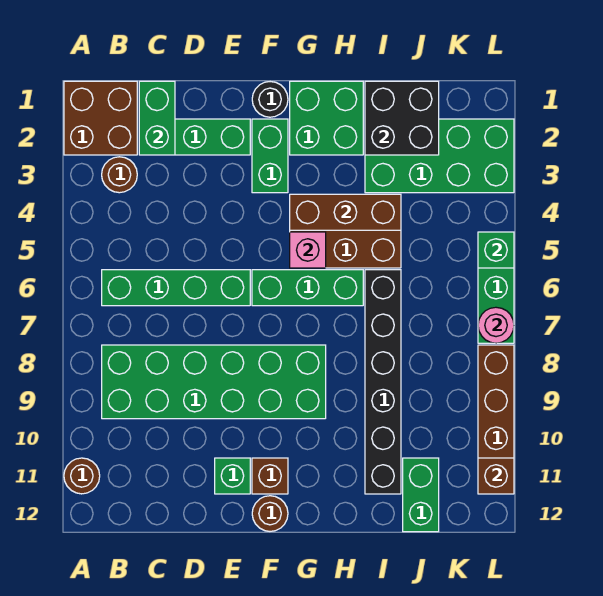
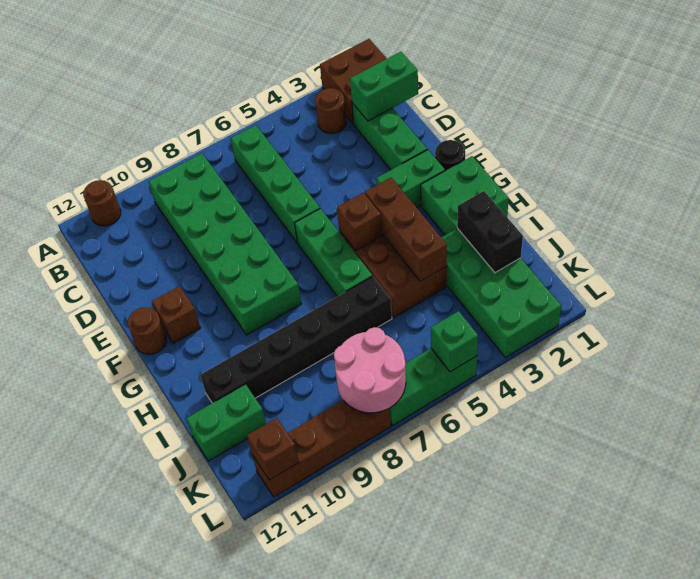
green 1x1 brick [215,458,250,494] -> none
pink 1x1 brick [290,232,326,268] -> brown 1x1 brick [337,193,382,251]
black 2x2 brick [365,81,439,155] -> black 1x2 brick [457,191,523,273]
pink 1x1 round brick [478,307,514,343] -> pink 2x2 round brick [334,327,406,413]

